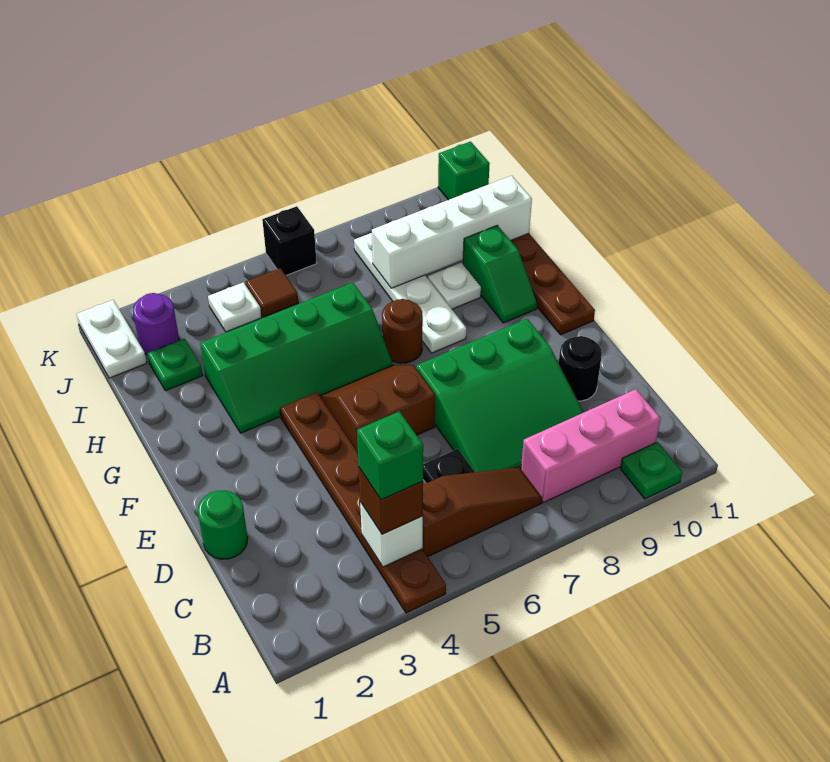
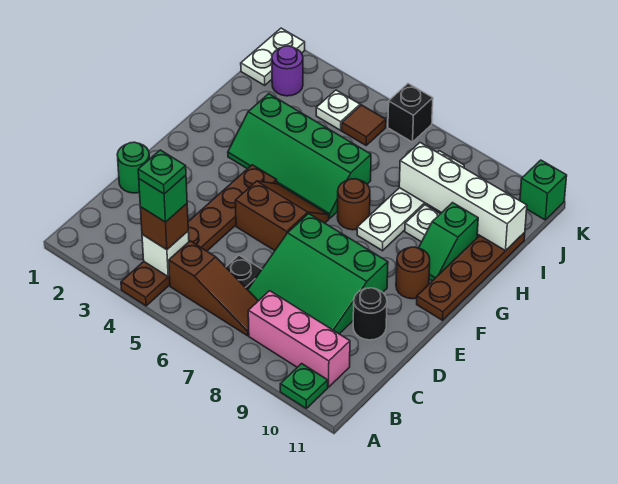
none -> brown 1x1 round brick [396,247,430,299]
green 1x1 plate [147,339,203,391] -> green 1x1 plate moved to [138,150,186,194]

